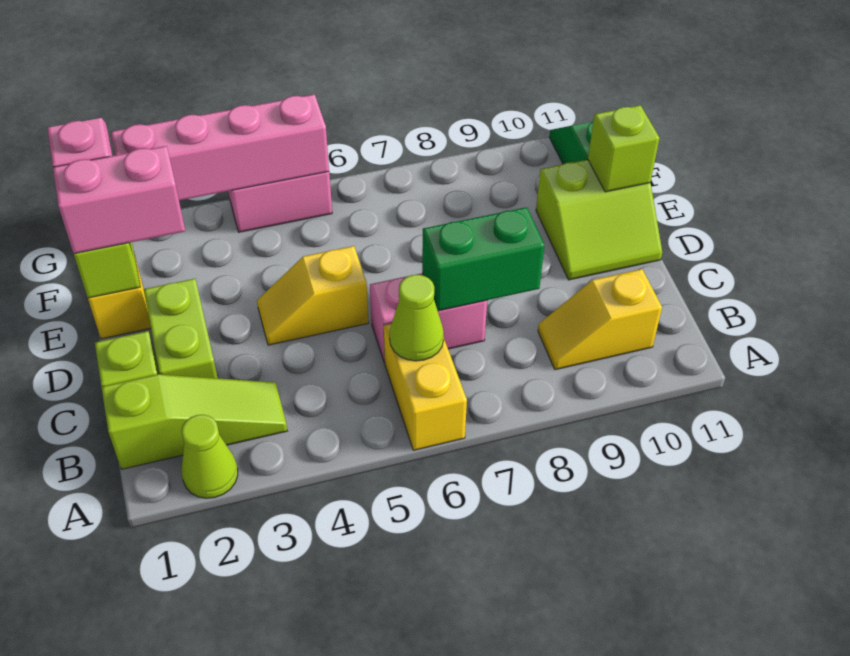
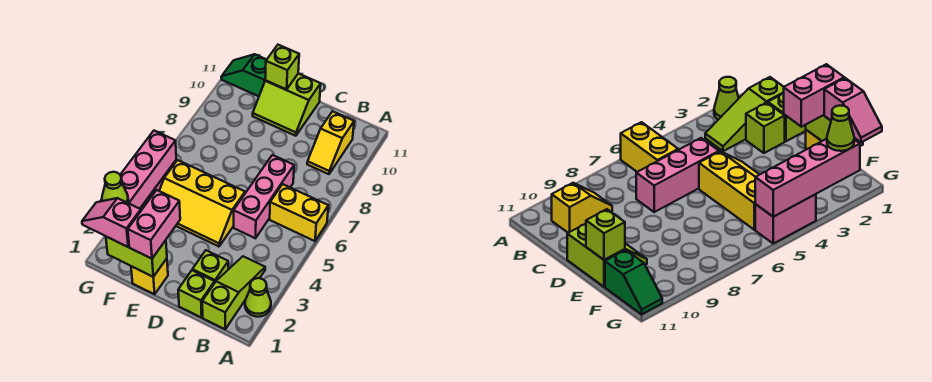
lime 1x1 cone [390,275,444,361] -> lime 1x1 cone moved to [102,172,128,203]
lime 1x2 brick [144,279,217,378] -> lime 1x1 brick [192,250,228,283]
pink 1x2 brick [370,273,487,363] -> pink 1x3 brick [234,155,294,238]
green 1x2 brick [422,207,545,311] -> none
yellow 1x2 slope [257,246,369,345] -> yellow 2x3 slope [159,160,245,246]
lime 2x2 slope [536,160,662,280] -> lime 2x2 slope turned to [253,74,321,136]

